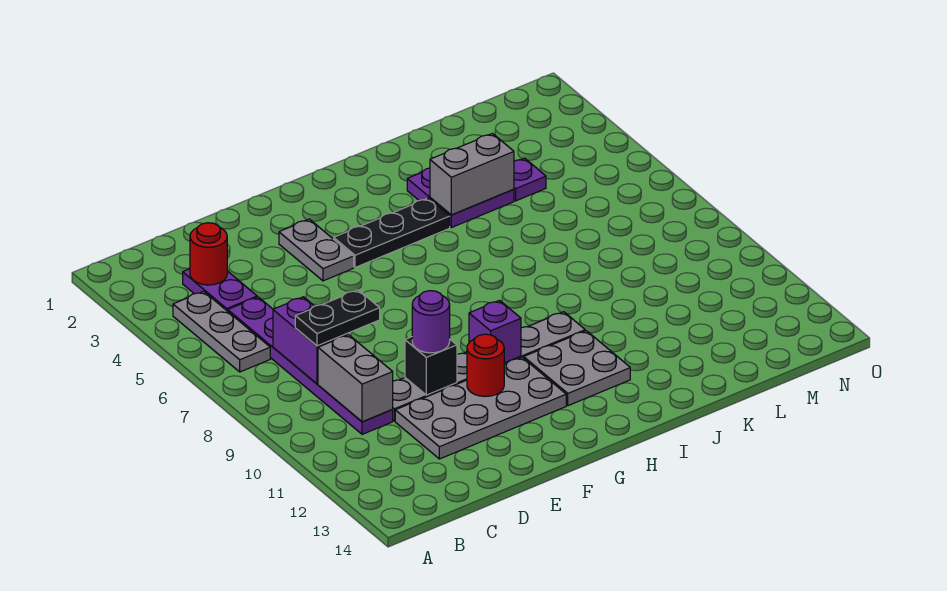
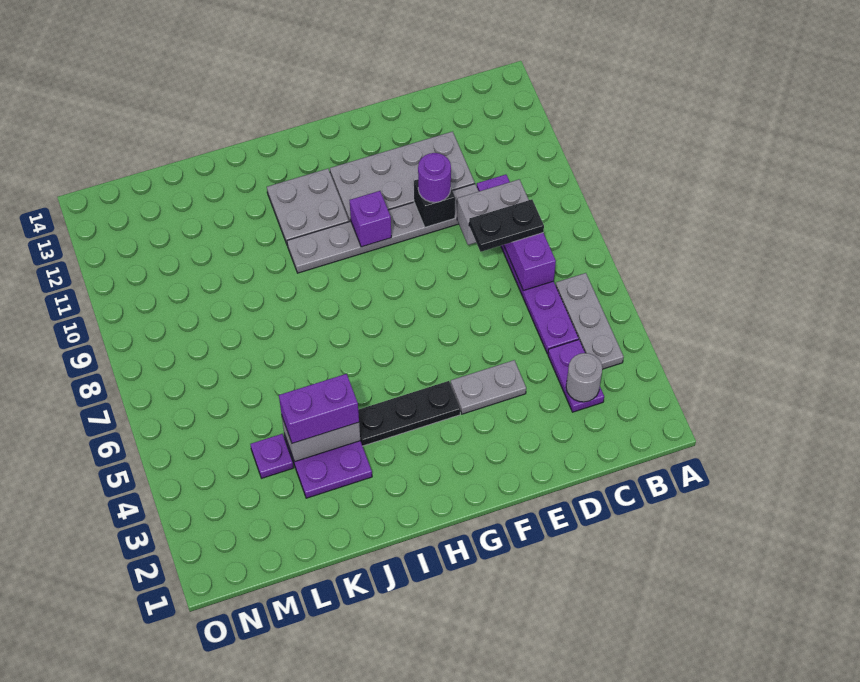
red 1x1 round brick [190,223,227,285] -> grey 1x1 round brick [566,353,602,402]
grey 1x2 brick [318,335,393,422] -> grey 1x2 brick turned to [457,179,529,245]
grey 1x2 plate [279,219,354,281] -> grey 1x2 plate turned to [451,360,526,414]
red 1x1 round brick [467,334,504,397] -> none
none -> purple 1x2 brick [279,374,359,443]

